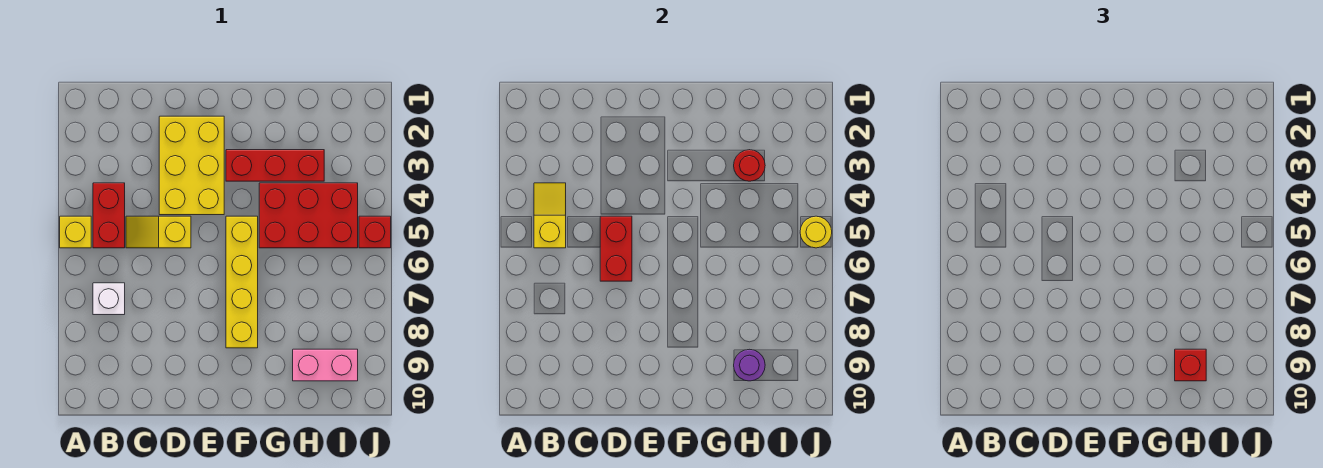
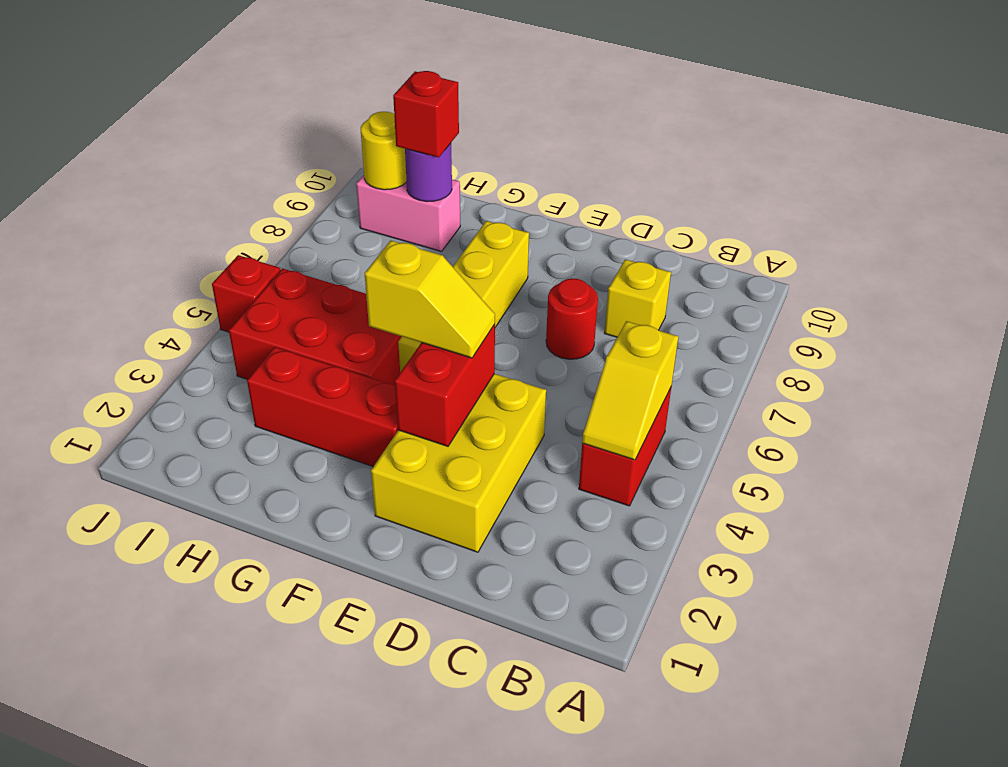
yellow 1x1 brick [60,216,91,248] -> yellow 1x1 brick moved to [605,259,671,337]
white 1x1 brick [93,283,125,315] -> none
yellow 1x2 slope [126,216,191,248] -> yellow 1x2 slope moved to [365,241,495,358]
red 1x2 brick [600,216,632,281] -> red 1x2 brick moved to [395,324,495,446]
red 1x1 round brick [734,150,765,181] -> red 1x1 round brick moved to [546,278,598,359]
yellow 1x1 round brick [800,216,832,248] -> yellow 1x1 round brick moved to [361,112,407,190]

